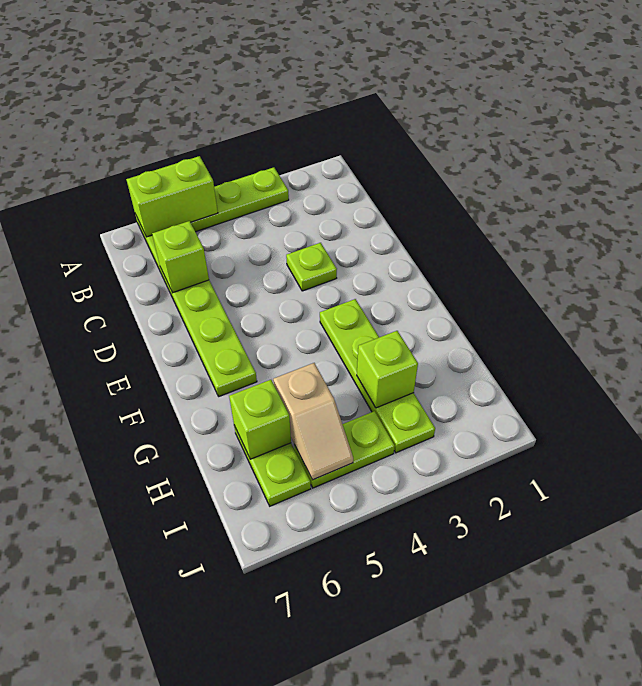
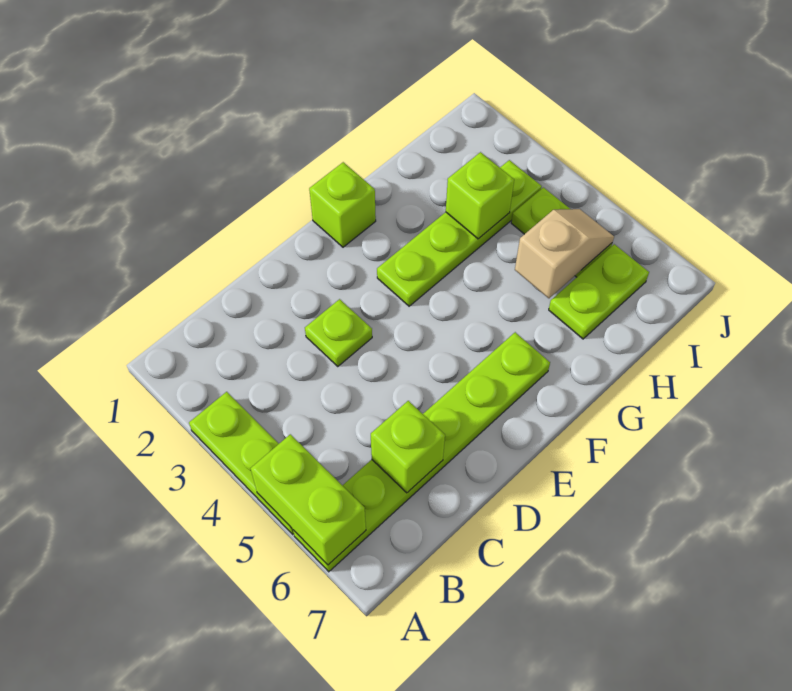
lime 1x1 brick [229,380,291,459] -> lime 1x1 brick moved to [309,162,376,247]

